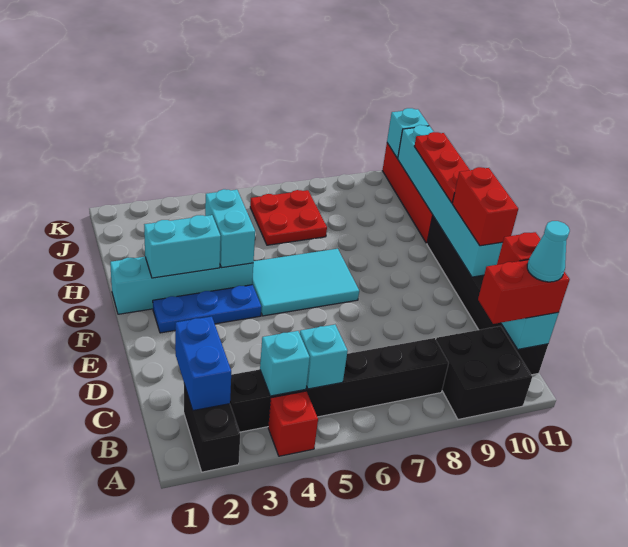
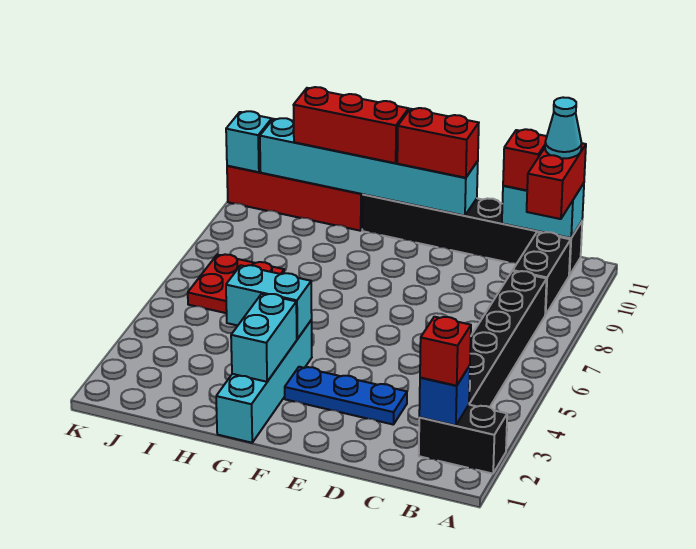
red 1x1 brick [268,391,318,456] -> red 1x1 brick moved to [420,317,471,386]
black 2x2 brick [436,326,532,419] -> black 1x2 brick [513,232,571,315]
blue 1x2 brick [175,317,231,411] -> blue 1x1 brick [419,366,470,426]
cyan 1x1 brick [260,331,310,396] -> none
cyan 1x1 brick [300,325,348,389] -> none
blue 1x3 plate [153,285,261,333] -> blue 1x3 plate turned to [285,367,407,425]
cyan 2x3 tile [252,249,359,316] -> none
red 1x3 plate [414,132,470,203] -> red 1x3 brick [294,87,409,163]

